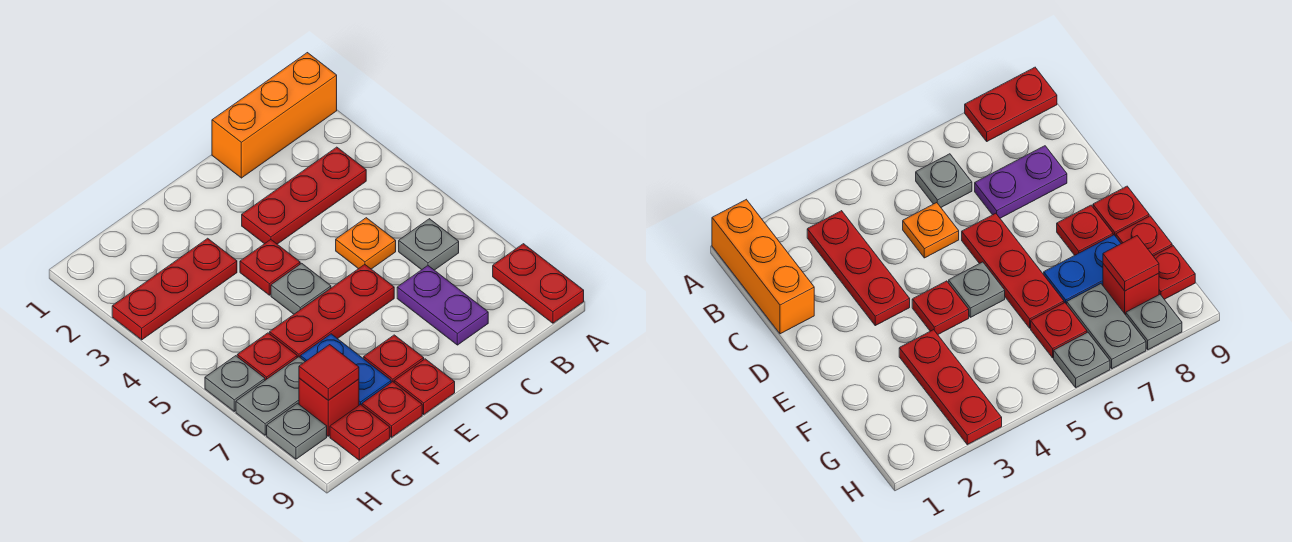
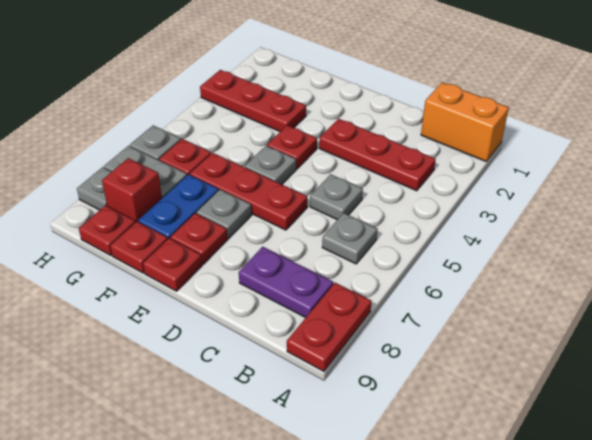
orange 1x3 brick [212,53,337,178] -> orange 1x2 brick [421,82,509,161]
orange 1x1 plate [336,218,396,269] -> grey 1x1 plate [310,174,363,220]
purple 1x2 plate [397,266,488,345] -> purple 1x2 plate turned to [239,247,333,318]
none -> grey 1x1 plate [197,190,252,238]
red 1x1 tile [299,345,359,400] -> none

